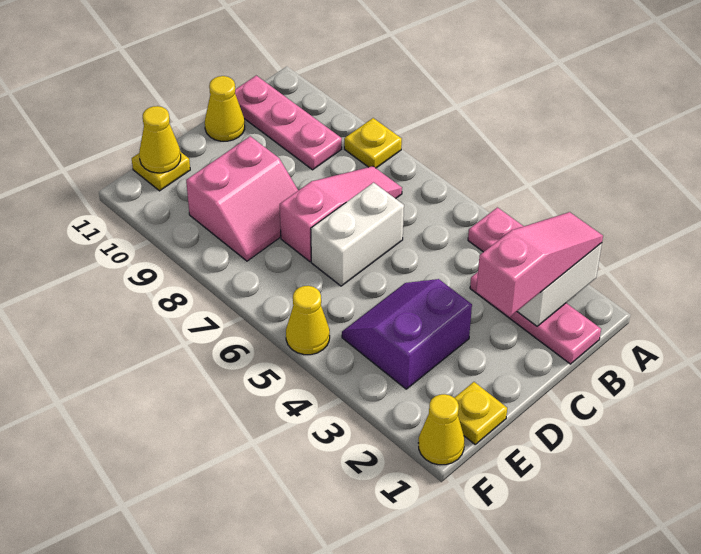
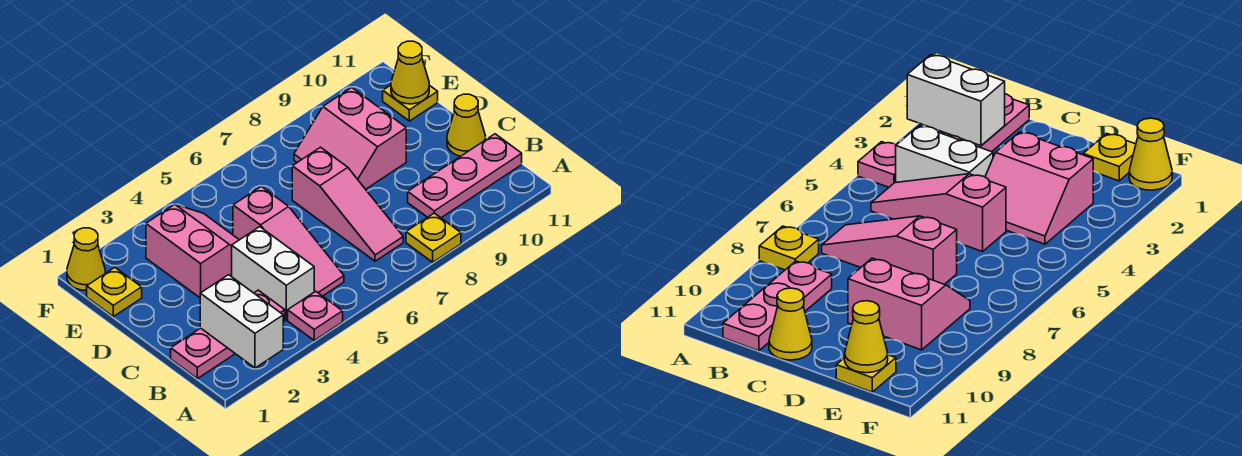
pink 1x3 slope [476,212,603,317] -> pink 1x3 slope moved to [233,186,344,296]
white 1x2 brick [311,183,404,286] -> white 1x2 brick moved to [232,227,314,320]
purple 2x2 slope [342,279,472,389] -> pink 2x2 slope [146,204,239,298]
yellow 1x1 cone [286,286,330,355] -> none

